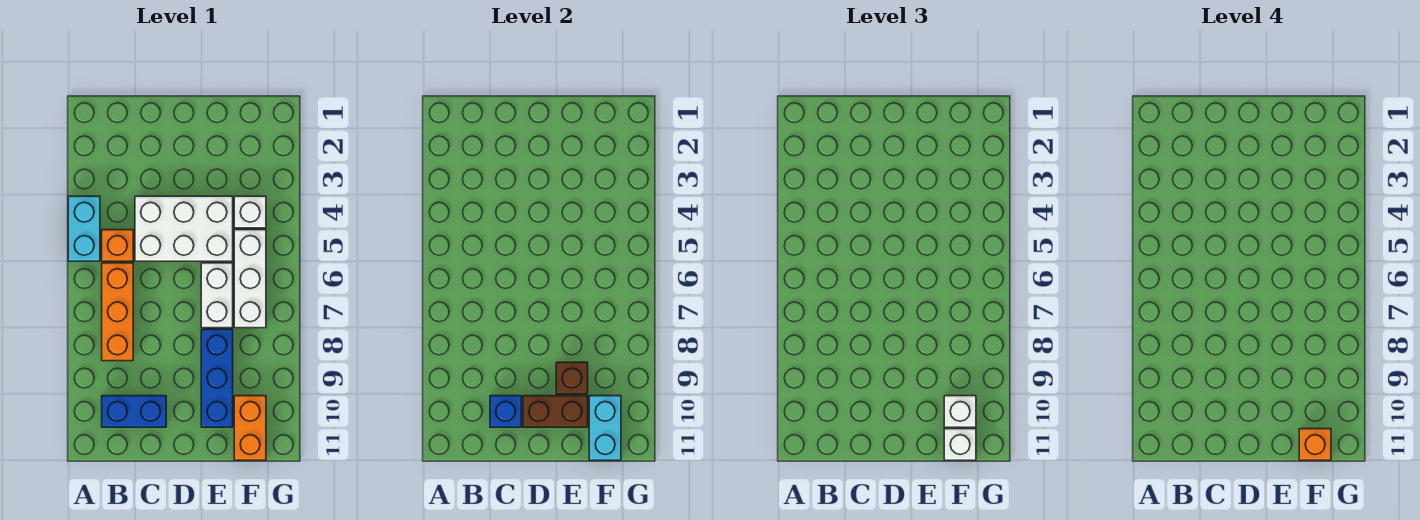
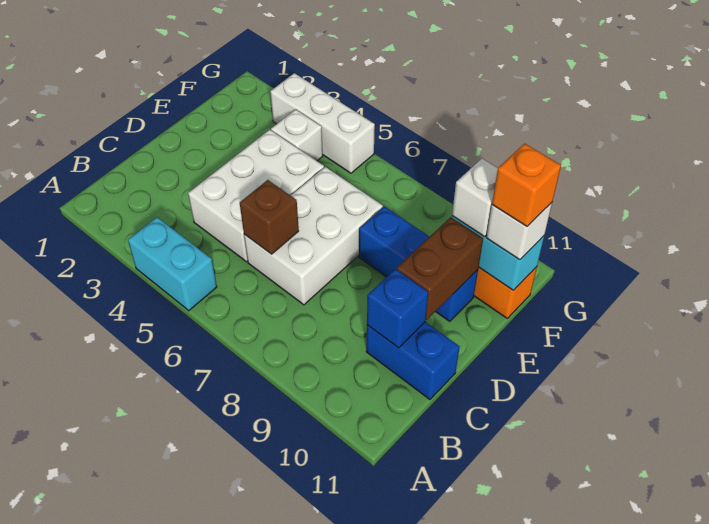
orange 1x1 brick [102,230,133,261] -> none
orange 1x3 brick [102,263,133,361] -> none
blue 1x2 brick [102,396,166,427] -> blue 1x2 brick turned to [366,322,459,399]
white 1x2 brick [201,263,233,328] -> white 2x3 brick [244,167,383,305]
brown 1x1 brick [556,362,588,394] -> brown 1x1 brick moved to [240,180,299,254]
white 1x3 brick [234,230,266,328] -> white 1x3 brick moved to [270,73,375,173]

